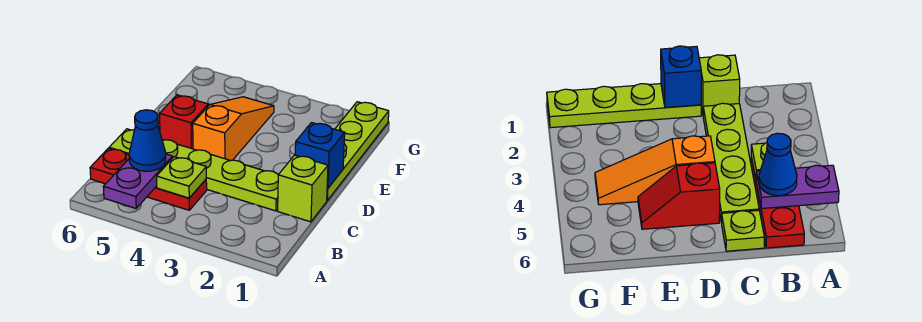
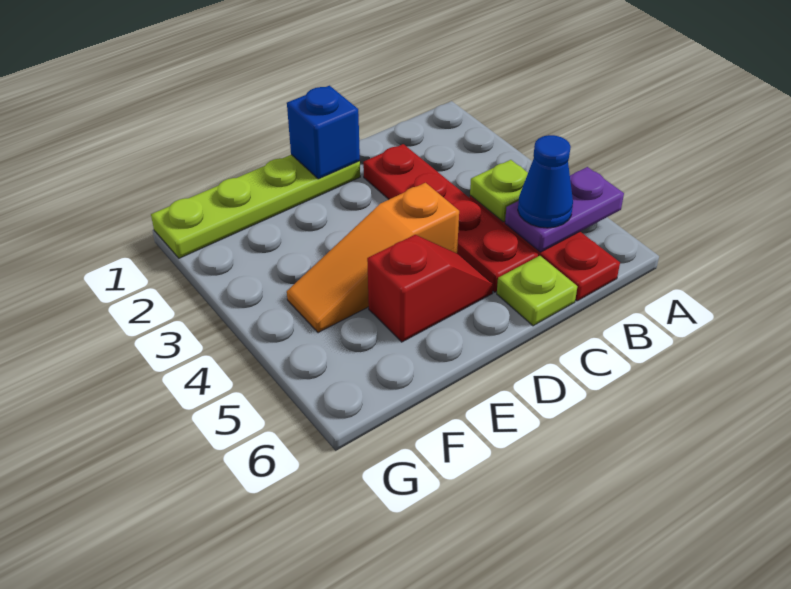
lime 1x1 brick [278,155,328,222] -> none
lime 1x4 plate [162,140,278,211] -> red 1x4 plate [363,144,538,292]
red 1x2 slope [160,95,209,149] -> red 1x2 slope turned to [367,235,493,342]

